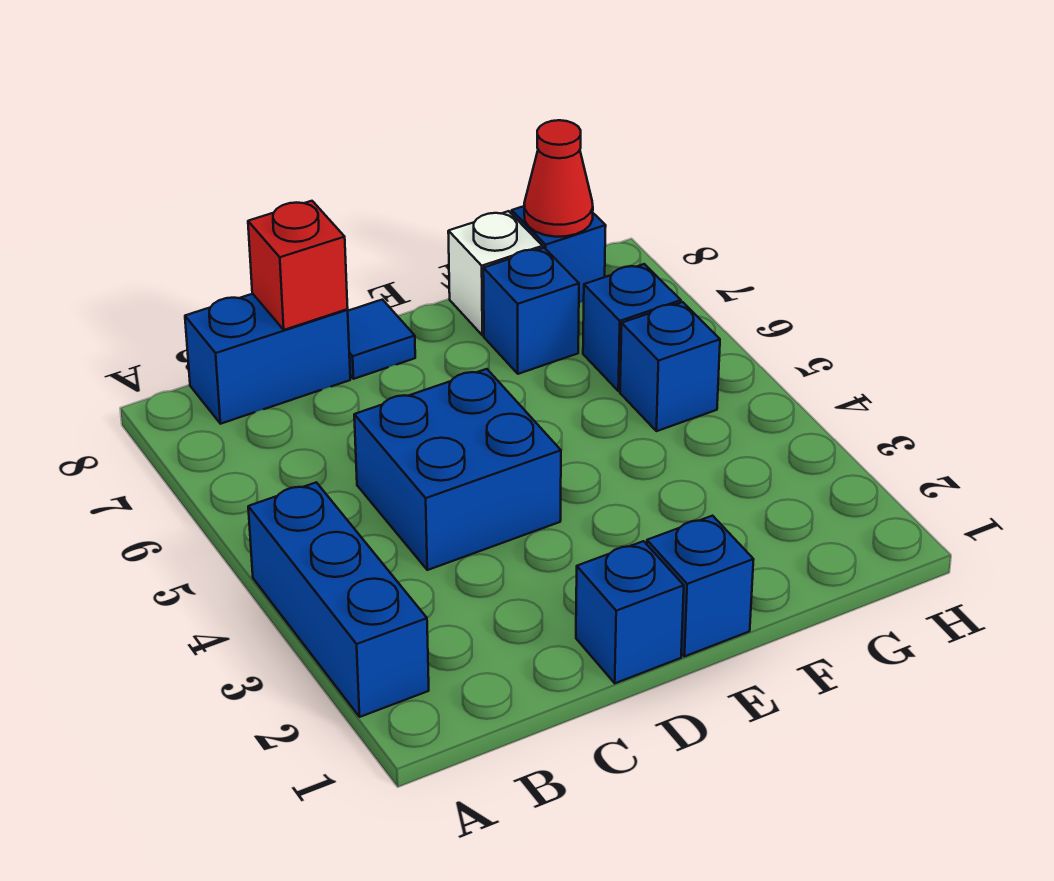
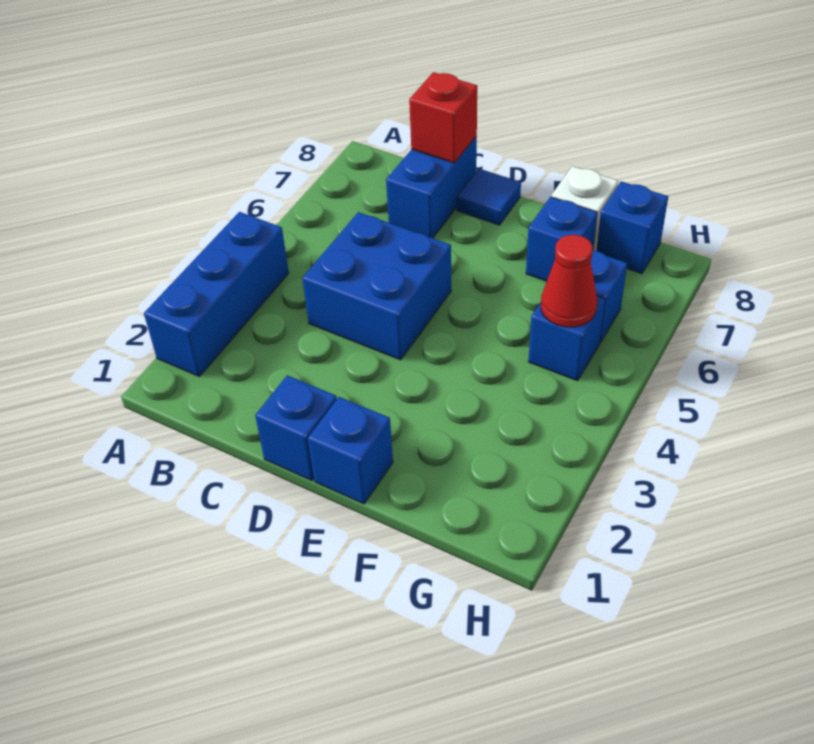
blue 1x2 brick [185,294,350,424] -> blue 1x2 brick turned to [386,136,477,238]
red 1x1 cone [524,120,593,237] -> red 1x1 cone moved to [541,235,597,327]

